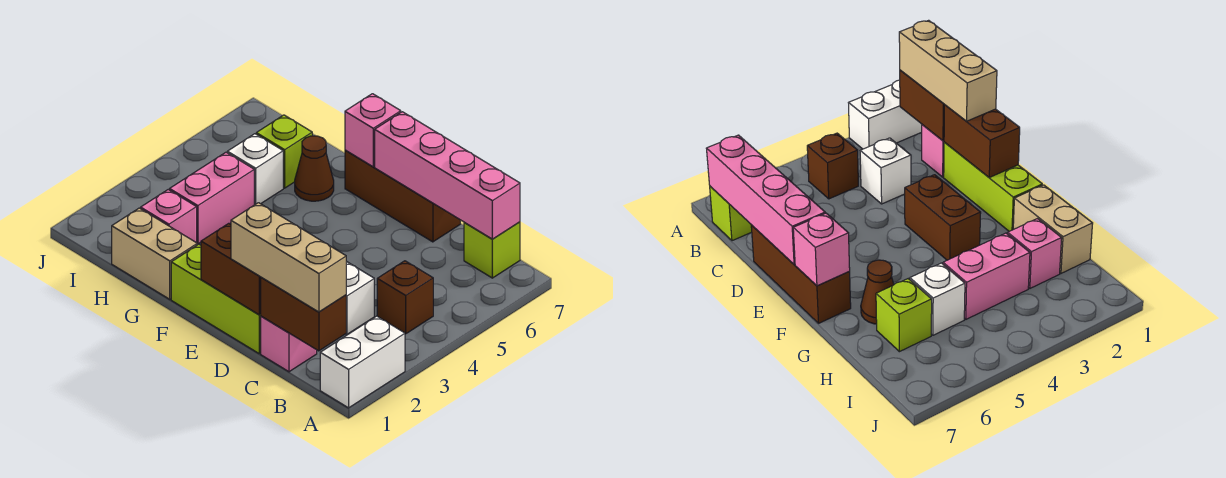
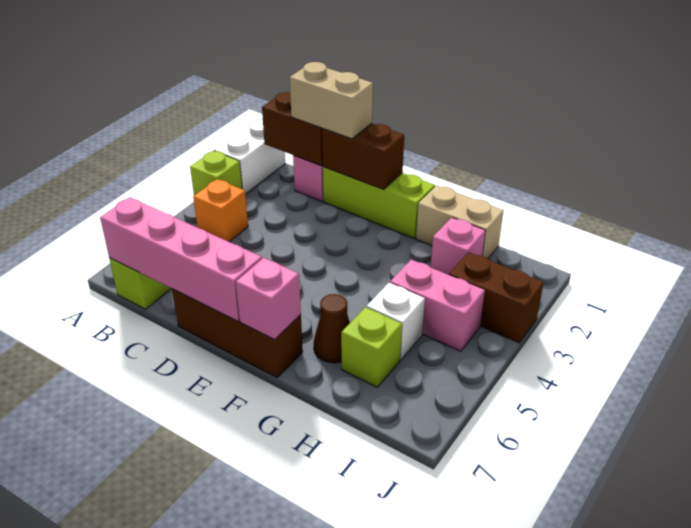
none -> lime 1x1 brick [190,151,242,195]
tan 1x3 brick [231,203,346,312] -> tan 1x2 brick [290,62,373,139]
brown 1x1 brick [377,261,433,334] -> orange 1x1 brick [193,179,248,242]
white 1x1 brick [346,261,374,334] -> none
brown 1x2 brick [905,175,981,260] -> brown 1x2 brick moved to [449,252,544,343]
pink 1x2 brick [170,152,254,244] -> pink 1x2 brick turned to [390,259,485,351]

